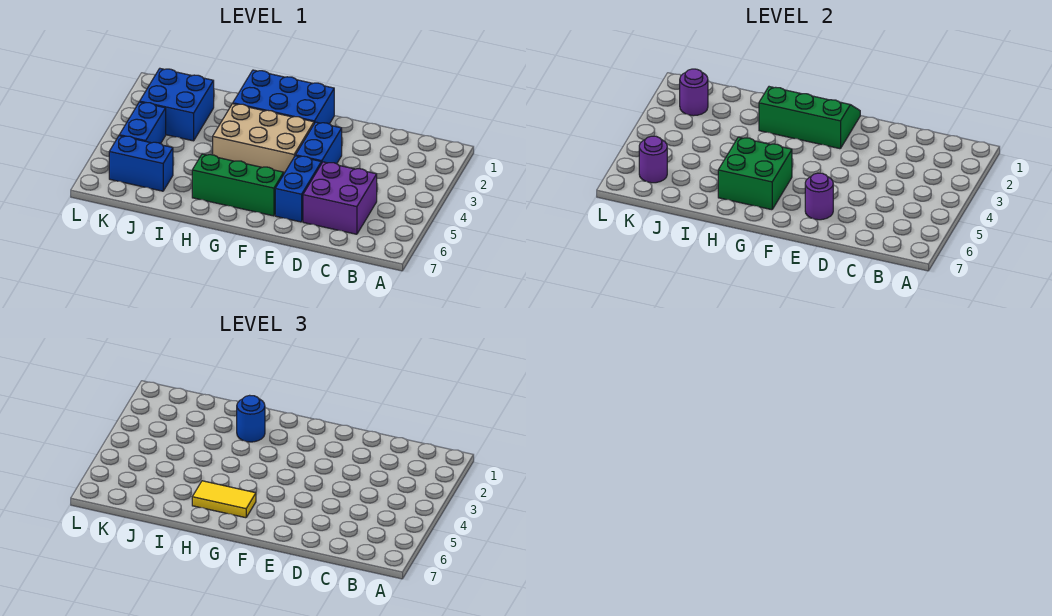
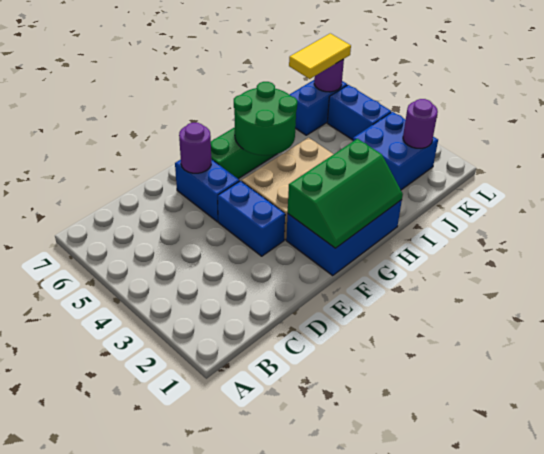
purple 2x2 brick [303,162,377,234] -> none
green 2x2 brick [718,137,792,210] -> green 2x2 round brick [234,82,297,155]
yellow 1x2 tile [192,481,256,518] -> yellow 1x2 tile moved to [289,33,351,79]
blue 1x1 round brick [237,395,265,442] -> none

